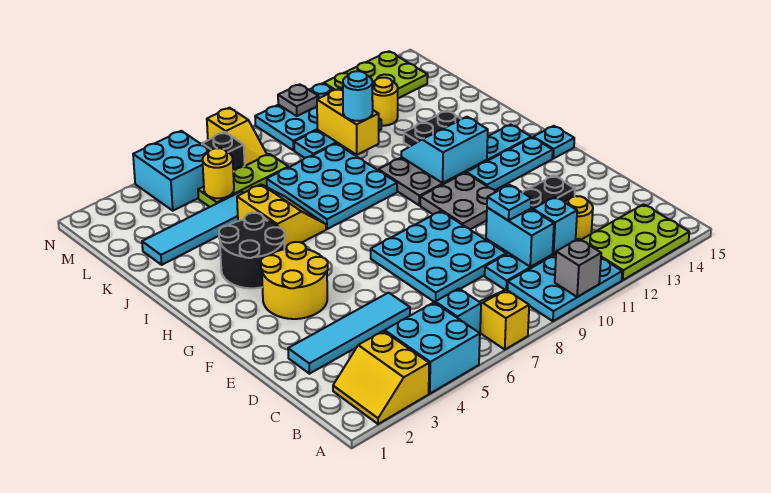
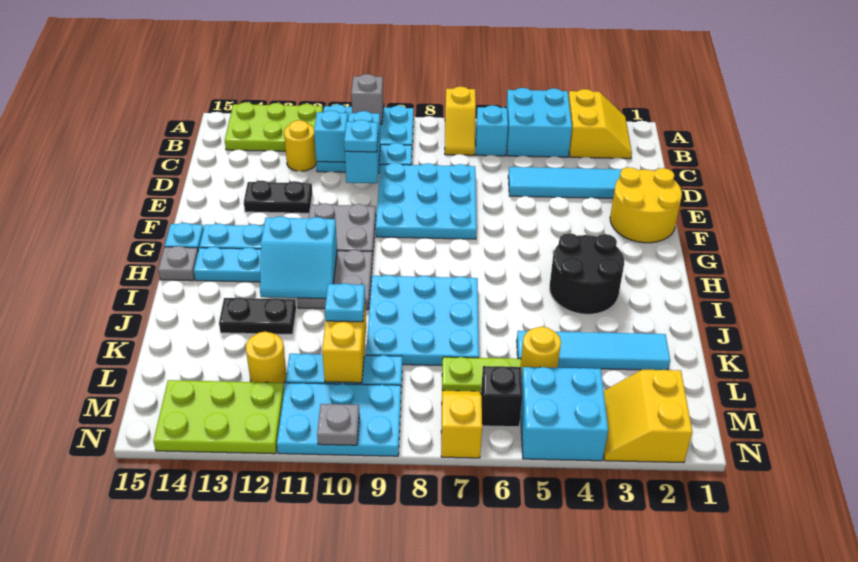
yellow 2x2 round brick [261,242,328,319] -> yellow 2x2 round brick moved to [610,167,682,243]
none -> grey 1x1 plate [158,246,198,281]
yellow 2x2 slope [237,184,326,249] -> yellow 2x2 slope moved to [604,370,692,463]
cyan 1x1 round brick [343,71,373,121] -> cyan 1x1 plate [325,283,365,322]

